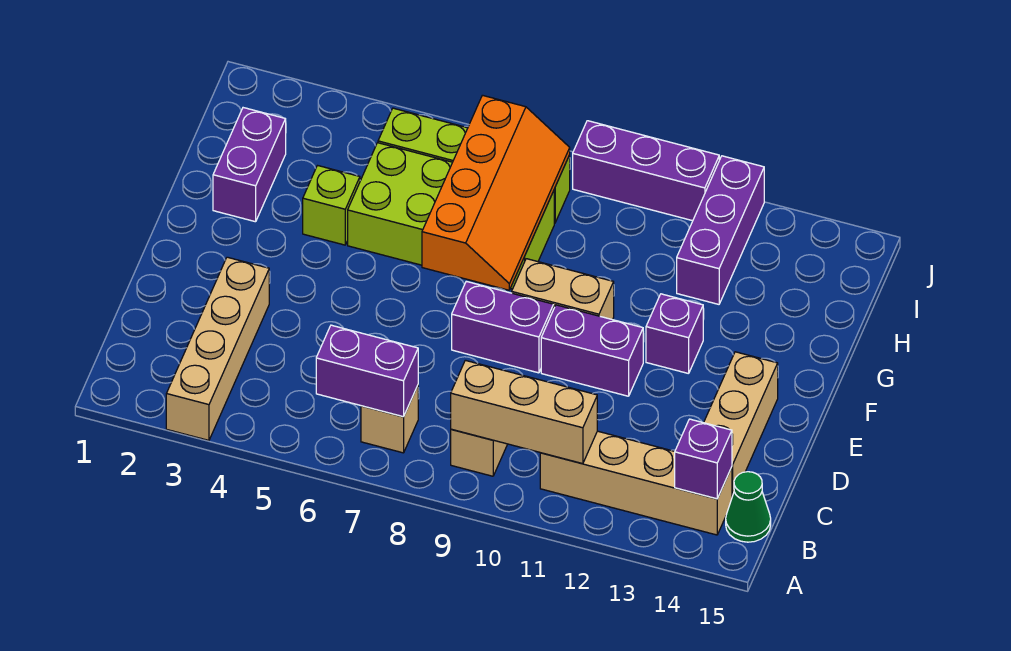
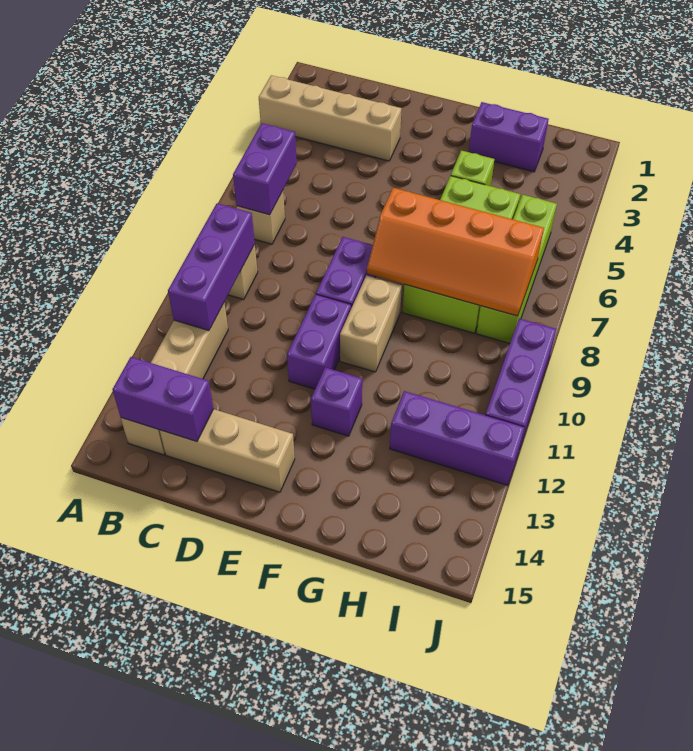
tan 1x3 brick [451,360,597,464] -> purple 1x3 brick [168,203,255,331]
purple 1x1 brick [675,419,732,499] -> purple 1x2 brick [112,357,213,442]
green 1x1 cone [726,472,771,542] -> none

